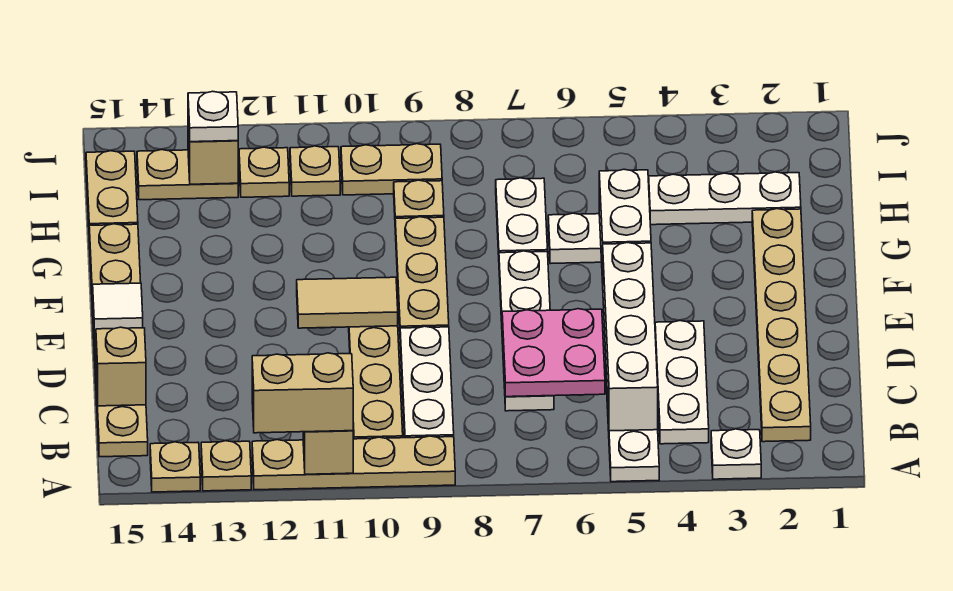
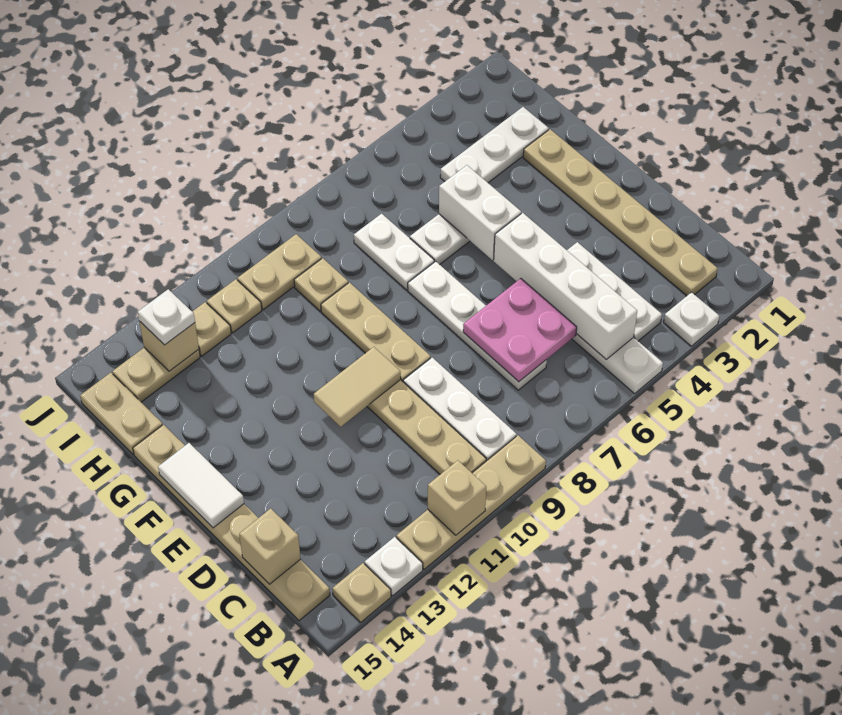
tan 1x2 brick [252,353,353,433] -> none
tan 1x1 plate [201,441,251,491] -> white 1x1 plate [365,537,423,596]
white 1x1 tile [93,283,143,333] -> white 1x2 tile [158,443,244,528]

